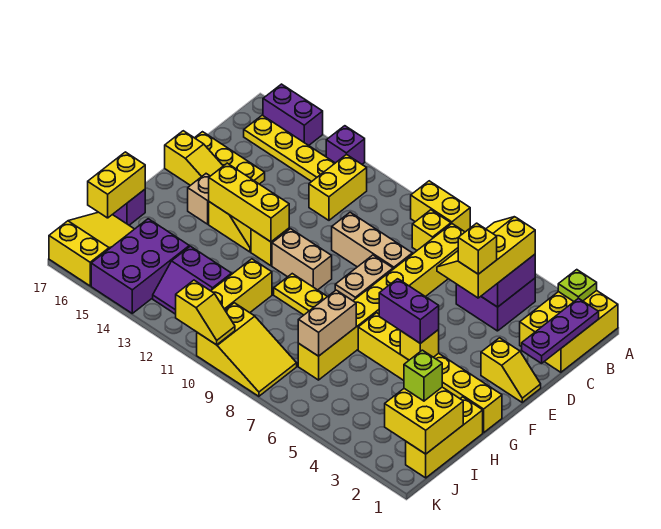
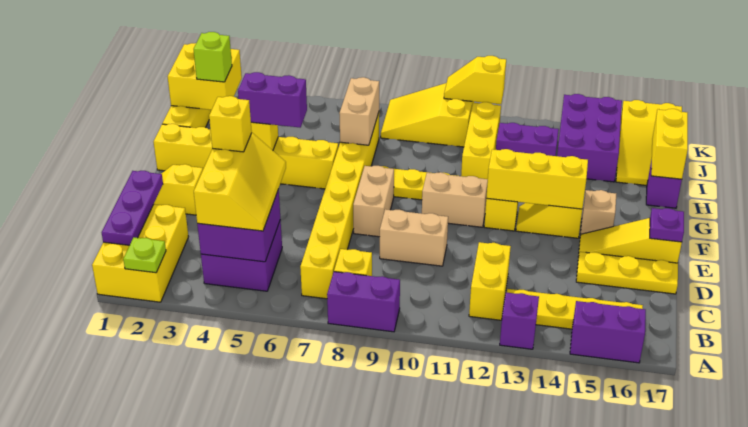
yellow 1x2 brick [411,181,470,232] -> purple 1x2 brick [327,272,400,332]
tan 1x3 brick [332,212,412,269] -> tan 1x2 brick [380,209,448,266]
none -> purple 1x1 plate [650,208,684,242]

